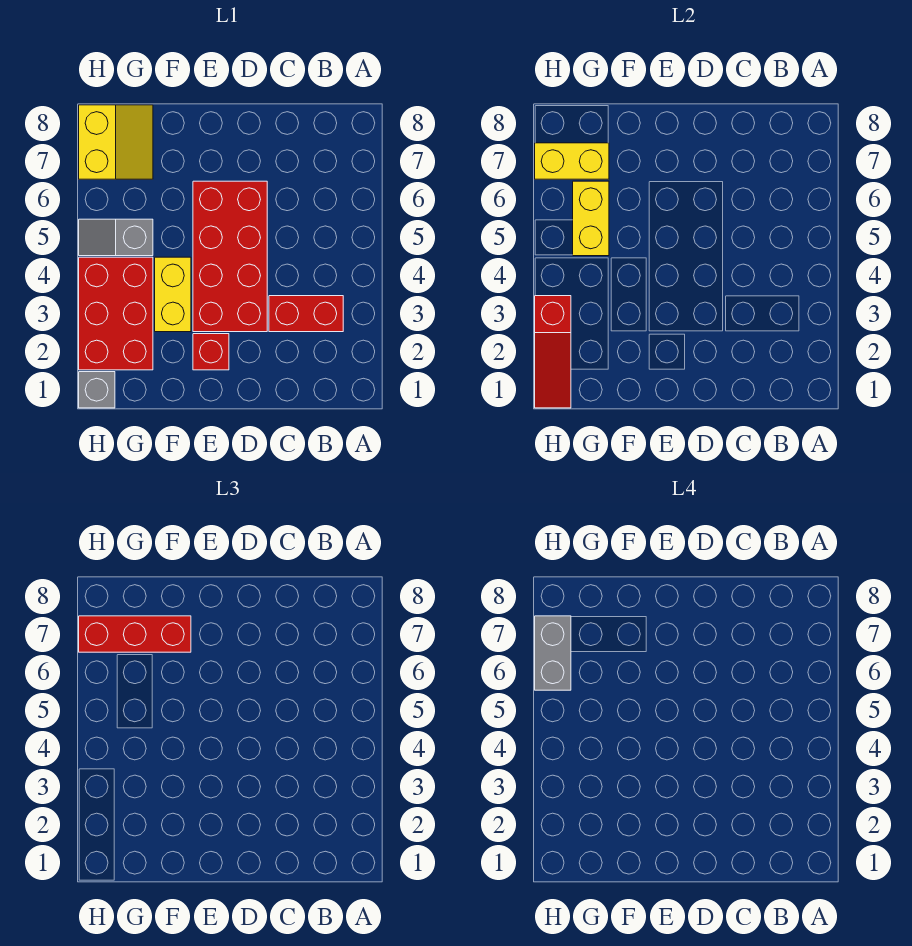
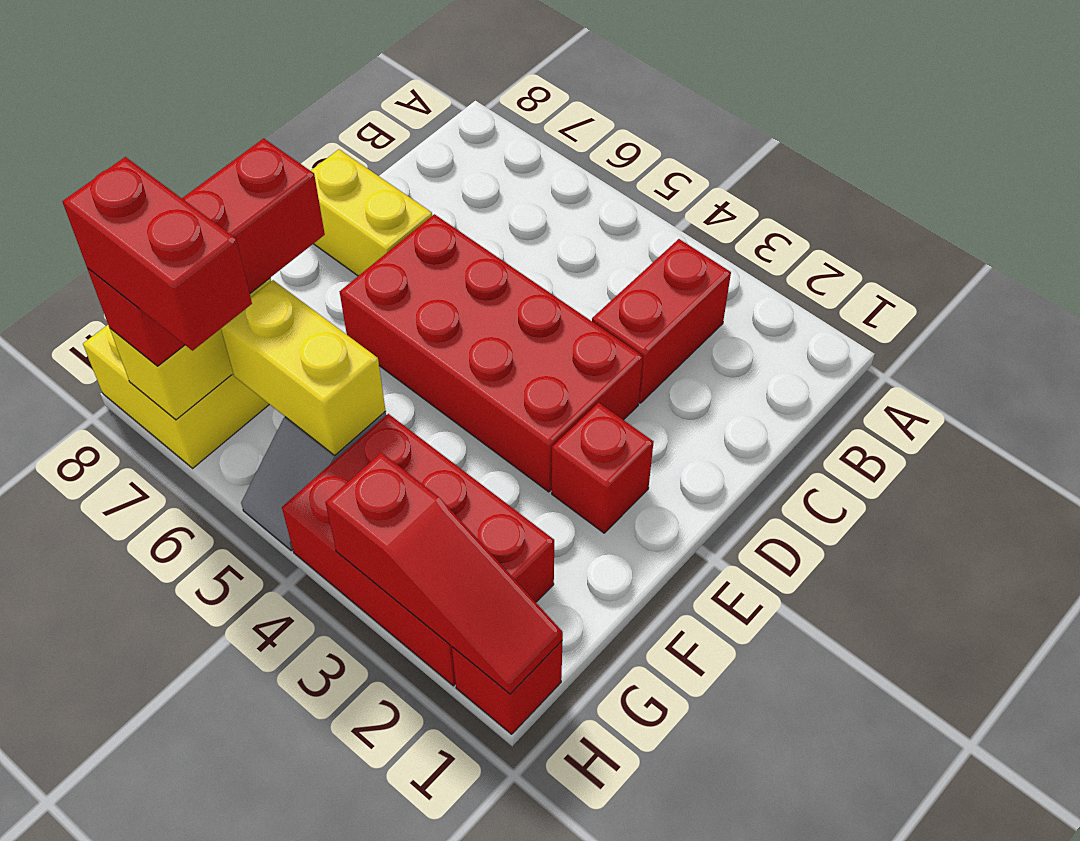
yellow 1x2 brick [155,257,191,332] -> yellow 1x2 brick moved to [311,149,432,276]
grey 1x1 brick [79,372,115,408] -> red 1x1 brick [452,641,562,734]
grey 1x2 brick [535,616,571,690] -> red 1x2 brick [62,157,252,351]

